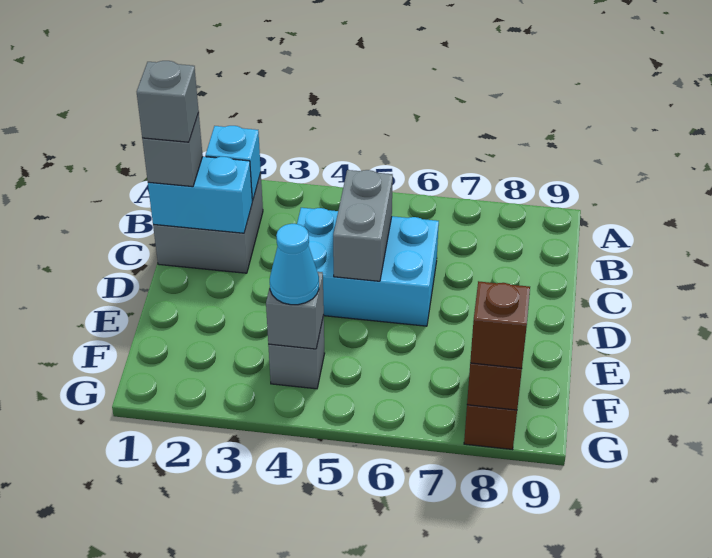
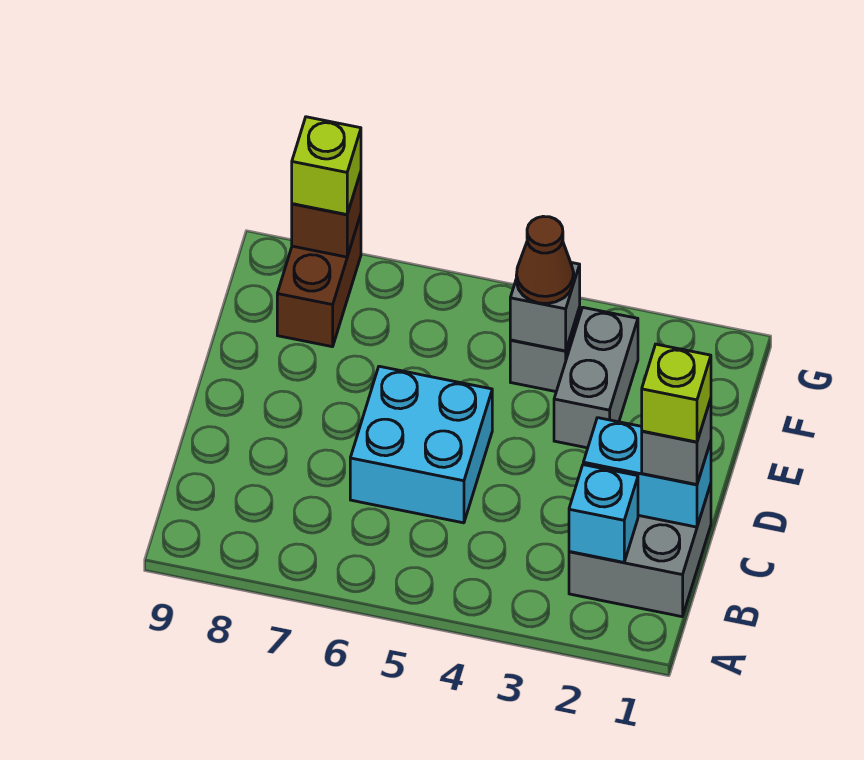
grey 1x1 brick [137,61,199,142] -> lime 1x1 brick [642,344,711,442]
cyan 2x3 brick [297,208,439,326] -> cyan 2x2 brick [350,366,492,523]
grey 1x2 brick [333,170,393,281] -> grey 1x2 brick moved to [554,308,638,448]
cyan 1x1 cone [270,224,319,305] -> brown 1x1 cone [516,216,574,304]
brown 1x1 brick [470,281,530,368] -> lime 1x1 brick [292,117,361,215]

